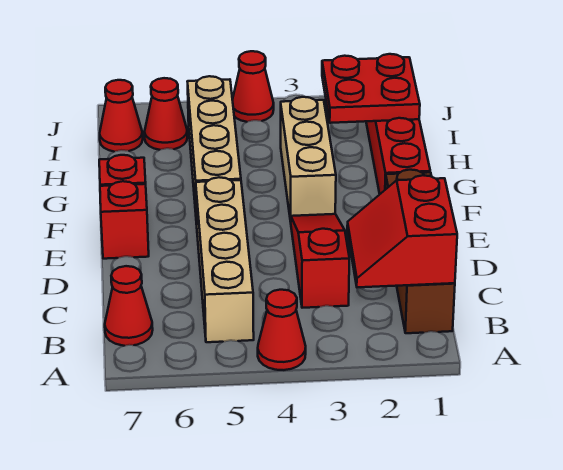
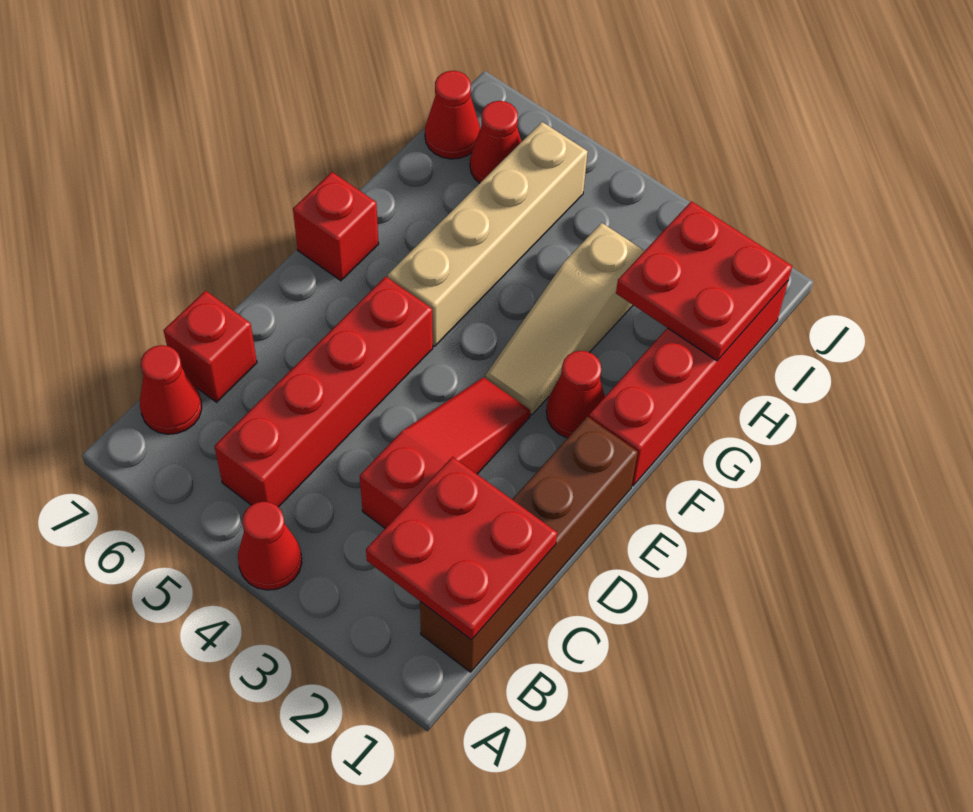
red 2x2 slope [347,175,457,287] -> red 2x2 plate [366,457,557,640]
tan 1x4 brick [196,177,254,342] -> red 1x4 brick [214,277,433,507]
red 1x1 brick [100,181,149,259] -> red 1x1 brick moved to [163,291,257,402]
tan 1x3 brick [281,97,336,222] -> tan 1x3 slope [485,223,644,415]
red 1x1 cone [232,51,274,122] -> red 1x1 cone moved to [546,351,605,438]

